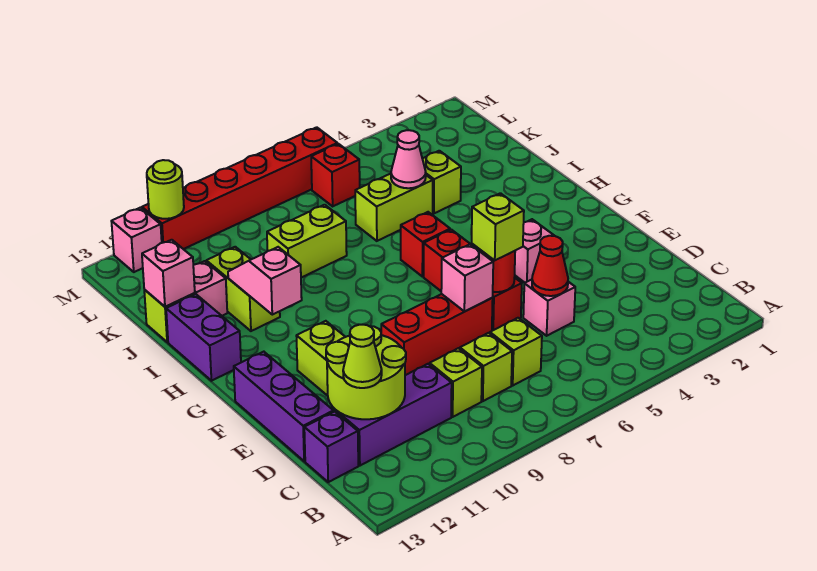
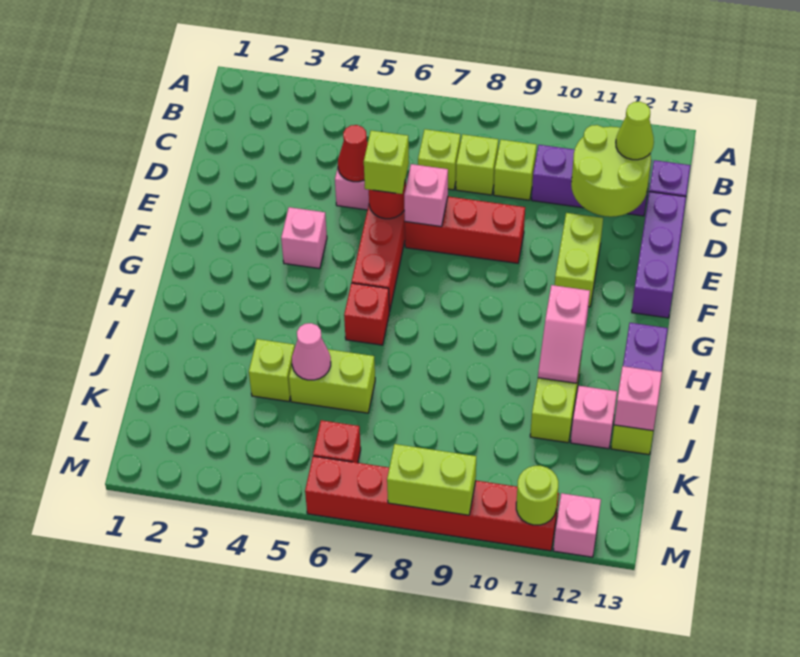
lime 1x2 brick [267,205,347,278] -> lime 1x2 brick moved to [387,444,476,515]

